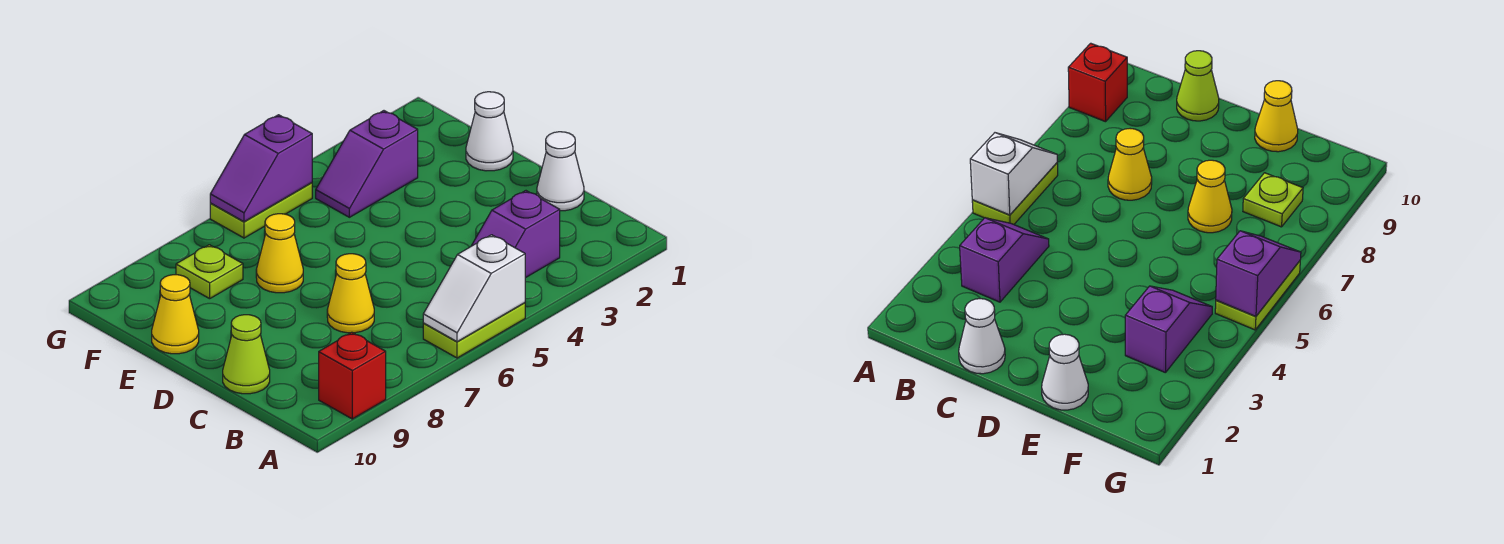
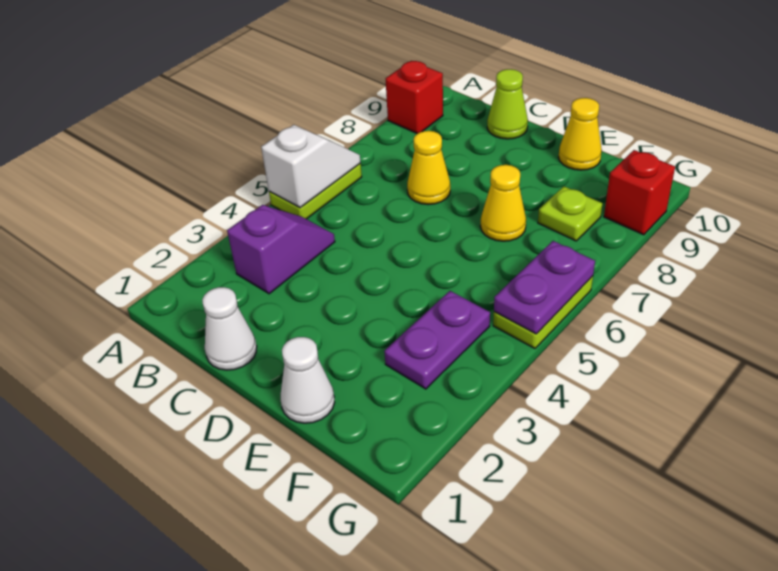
purple 1x2 slope [316,111,418,217] -> purple 1x2 plate [384,291,490,389]
purple 1x2 slope [210,115,312,222] -> purple 1x2 plate [494,241,595,334]
none -> red 1x1 brick [604,150,675,235]

